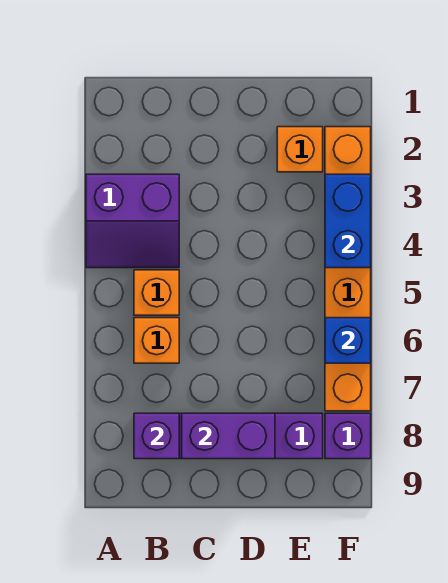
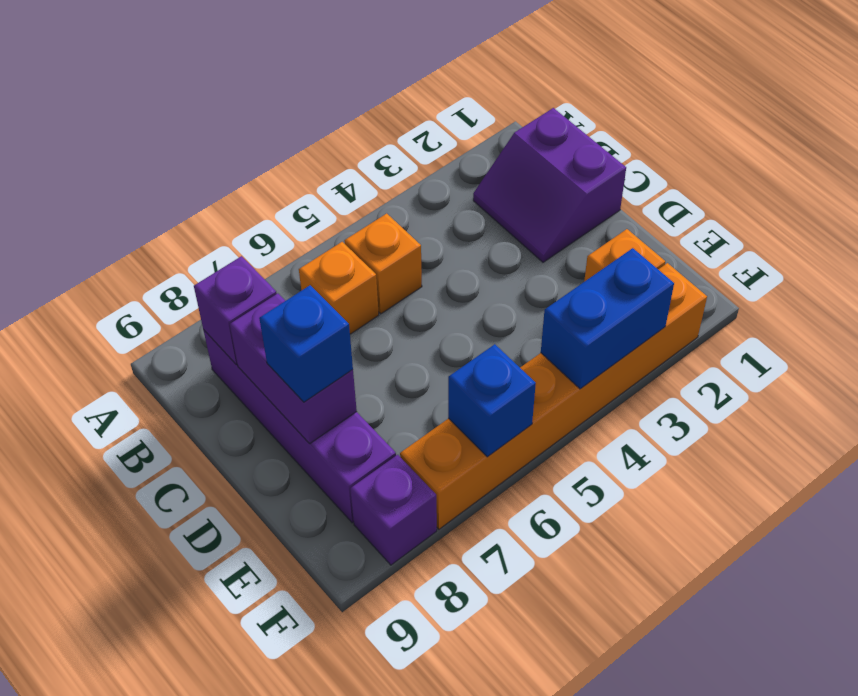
purple 2x2 slope [86,174,179,268] -> purple 2x2 slope moved to [473,108,626,262]
none -> blue 1x1 brick [259,285,353,402]

